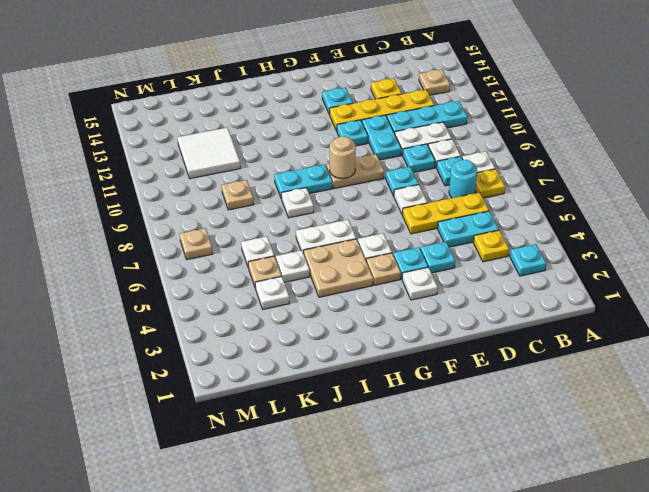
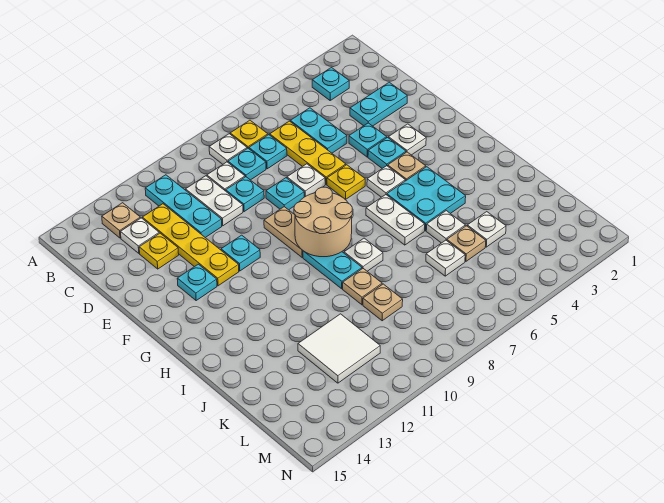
yellow 1x1 plate [474,230,509,262] -> yellow 1x1 plate moved to [327,165,365,200]
cyan 1x1 round brick [449,160,477,198] -> cyan 1x1 plate [249,135,287,169]
none -> white 1x1 plate [121,218,159,253]
cyan 1x2 plate [362,115,401,160] -> cyan 1x2 plate moved to [350,82,407,126]
tan 1x1 round brick [330,136,356,179] -> tan 2x2 round brick [294,187,352,257]
tan 2x2 plate [304,239,373,297] -> cyan 2x2 plate [387,167,466,231]
tan 1x1 plate [180,228,213,260] -> tan 1x1 plate moved to [343,269,382,305]

